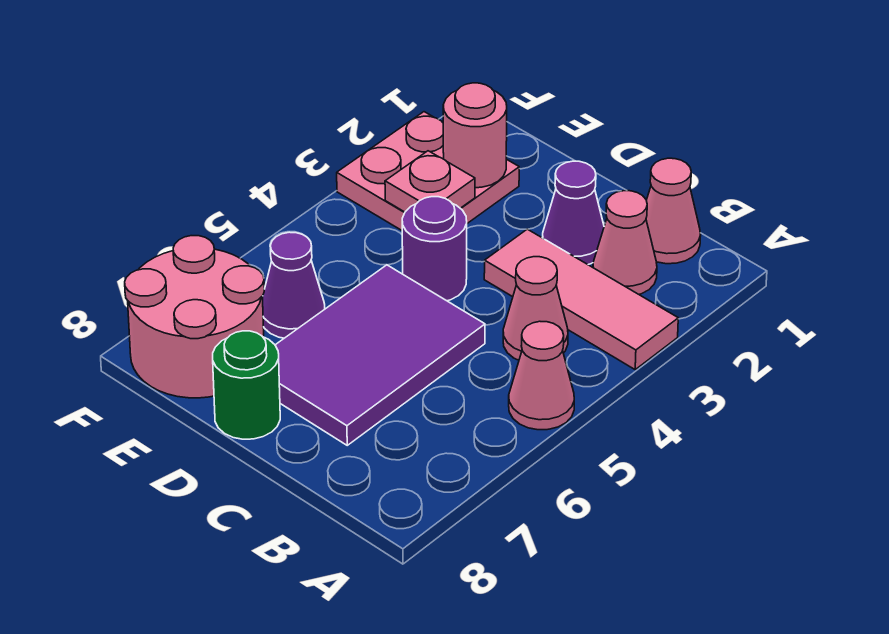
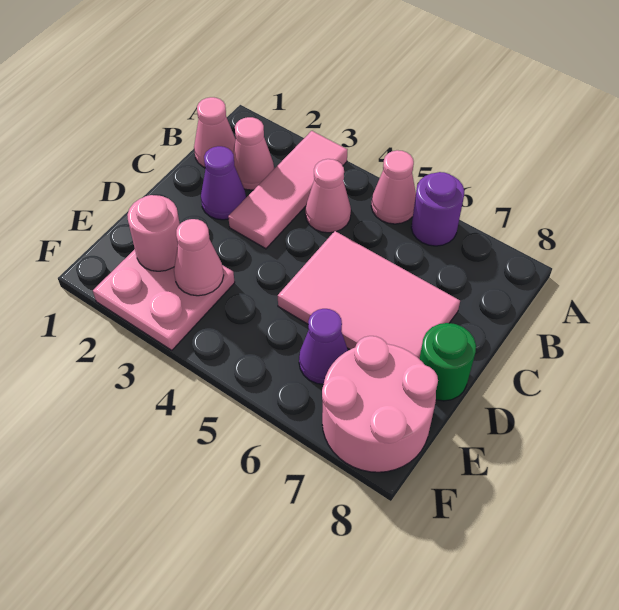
purple 2x3 tile [275,265,485,445] -> pink 2x3 tile [278,231,460,359]
purple 1x1 round brick [402,197,467,301] -> purple 1x1 round brick moved to [411,172,464,246]
pink 1x1 plate [385,151,475,212] -> pink 1x1 cone [174,219,224,296]

